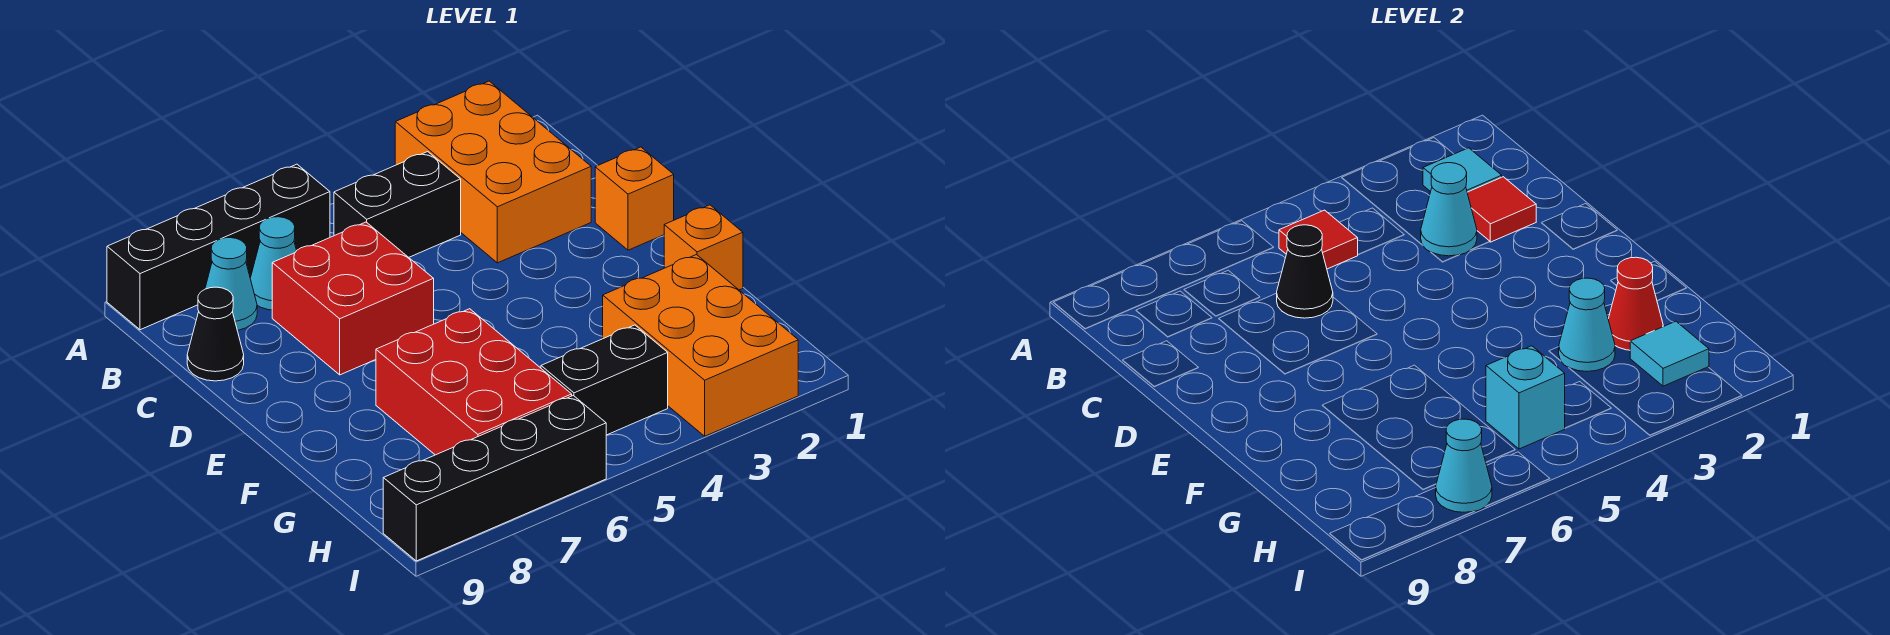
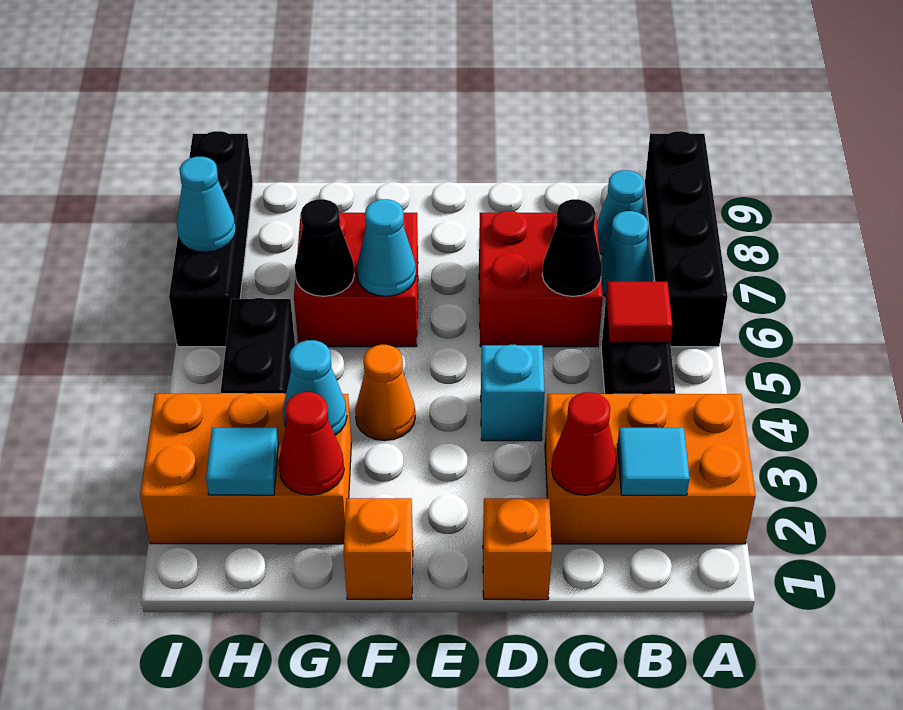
red 1x1 tile [1467,177,1536,242] -> red 1x1 cone [551,392,617,495]
cyan 1x1 cone [1421,163,1477,256] -> cyan 1x1 cone moved to [357,199,416,296]
black 1x1 cone [187,287,244,381] -> black 1x1 cone moved to [295,199,354,296]
none -> orange 1x1 cone [355,345,415,441]
red 2x3 brick [376,309,572,455] -> red 2x2 brick [294,213,418,347]
cyan 1x1 brick [1486,346,1565,449] -> cyan 1x1 brick moved to [481,345,545,441]

